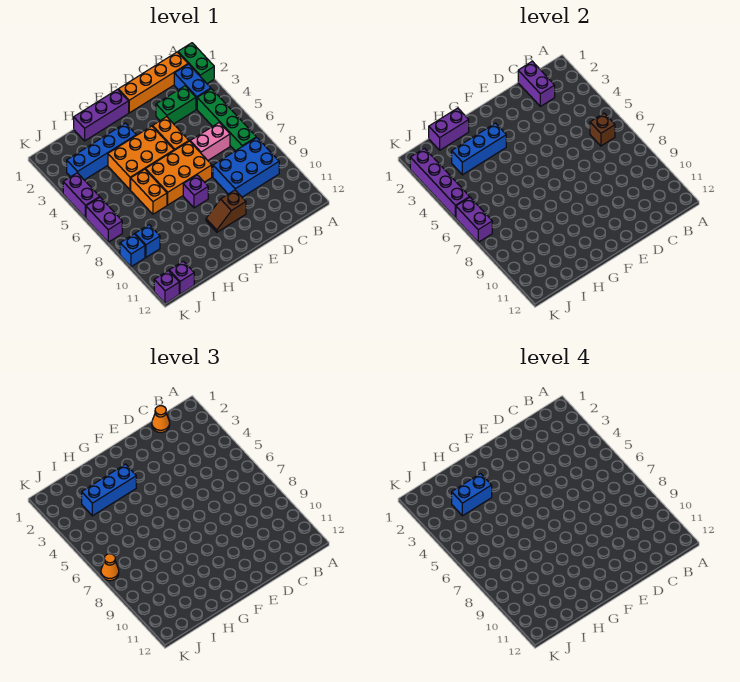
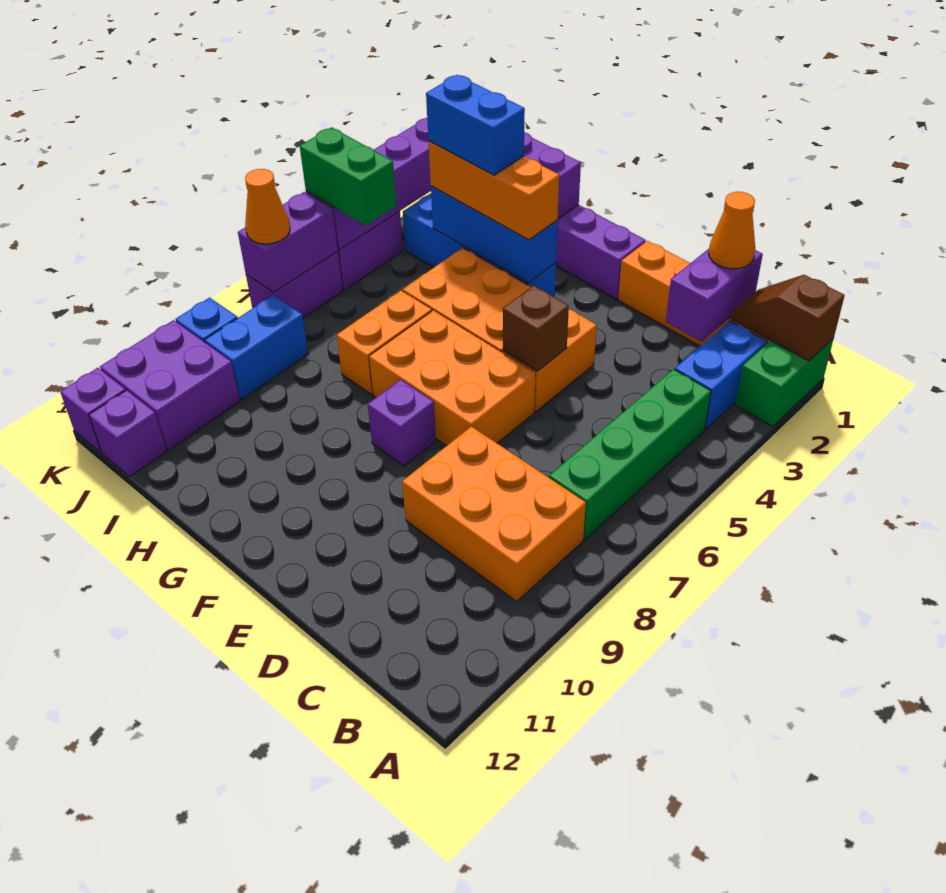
brown 1x1 brick [590,113,615,146] -> brown 1x1 brick moved to [503,285,569,371]
blue 2x3 brick [213,138,279,197] -> orange 2x3 brick [402,426,586,602]
green 1x2 brick [156,86,196,124] -> green 1x2 brick moved to [300,127,396,226]
pink 1x2 brick [190,123,230,160] -> none
brown 1x2 slope [206,190,246,232] -> brown 1x2 slope moved to [731,275,845,361]
blue 1x3 brick [82,464,136,516] -> orange 1x3 brick [429,141,559,240]
blue 1x1 brick [135,225,160,257] -> blue 1x2 brick [205,295,308,399]
none -> purple 2x2 brick [100,320,240,450]

